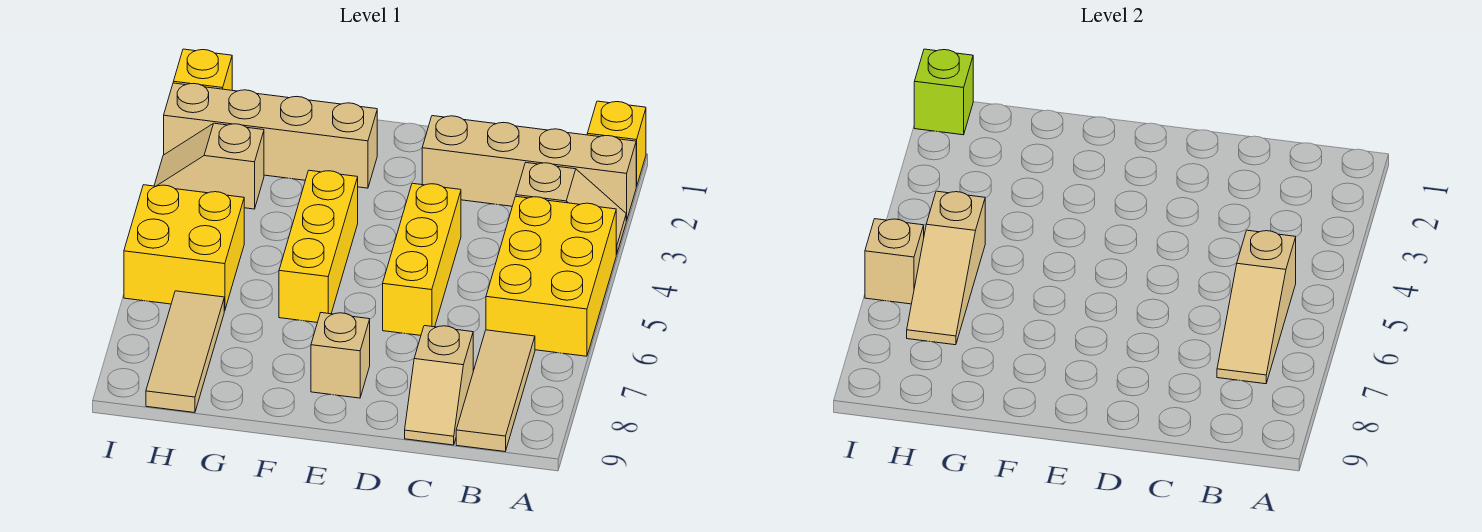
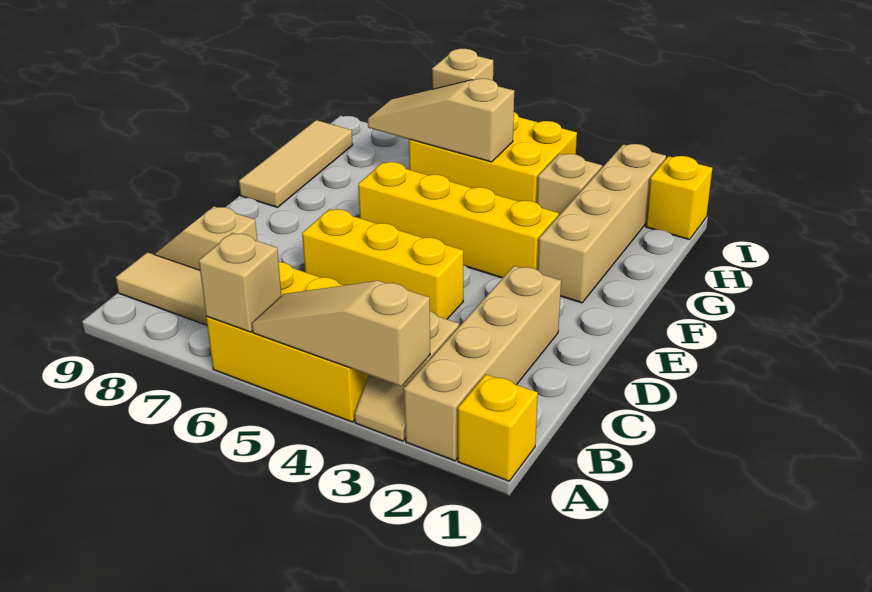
tan 1x3 slope [1217,230,1296,384] -> tan 1x3 slope moved to [252,281,430,386]
tan 1x1 brick [311,313,370,398] -> tan 1x1 brick moved to [199,233,282,332]
yellow 1x3 brick [279,170,358,323] -> yellow 1x4 brick [358,162,559,278]
yellow 2x2 brick [124,185,244,311] -> yellow 2x3 brick [409,112,577,203]
tan 1x3 tile [146,291,224,413] -> tan 1x3 tile turned to [239,120,353,208]
lime 1x1 brick [914,49,973,135] -> none

